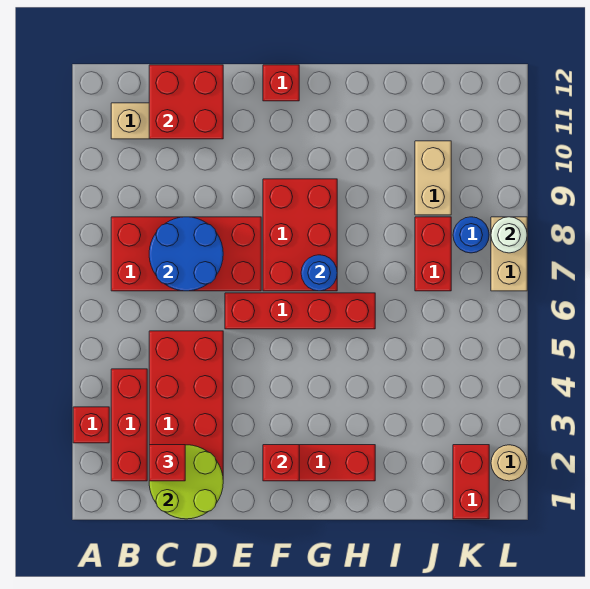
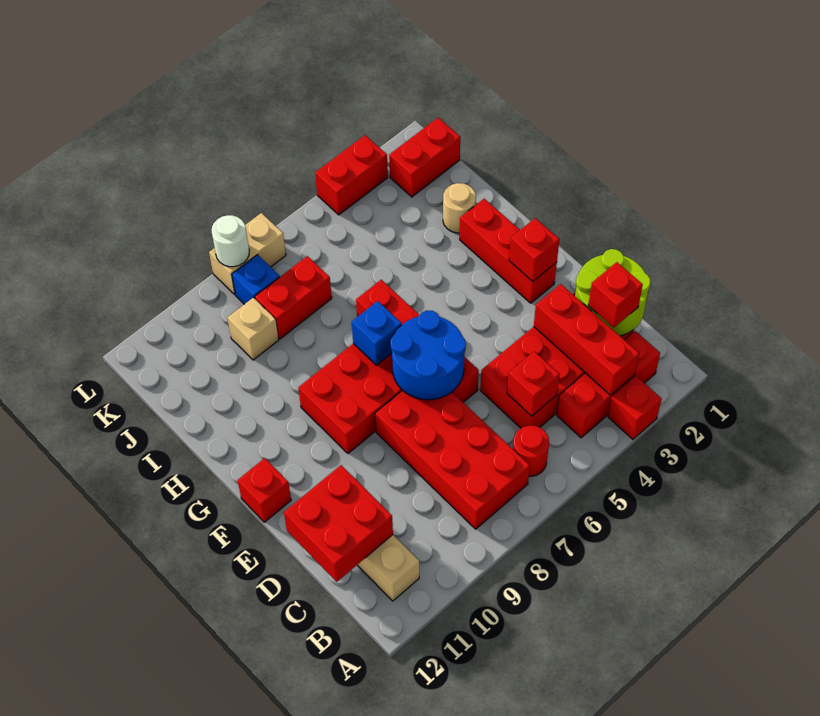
none -> red 1x3 brick [534,284,639,395]
none -> red 1x1 round brick [513,426,549,476]
none -> red 1x1 brick [507,351,559,416]
blue 2x2 round brick [149,217,223,291] -> blue 2x2 round brick moved to [391,311,466,400]
blue 1x1 round brick [301,255,337,291] -> blue 1x1 brick [352,301,402,365]
tan 1x2 brick [415,141,451,215] -> tan 1x1 brick [227,298,279,360]
blue 1x1 round brick [453,217,489,253] -> blue 1x1 brick [232,255,280,304]
tan 1x1 round brick [491,445,527,481] -> tan 1x1 round brick moved to [443,183,476,233]
none -> red 1x2 brick [315,135,388,215]

